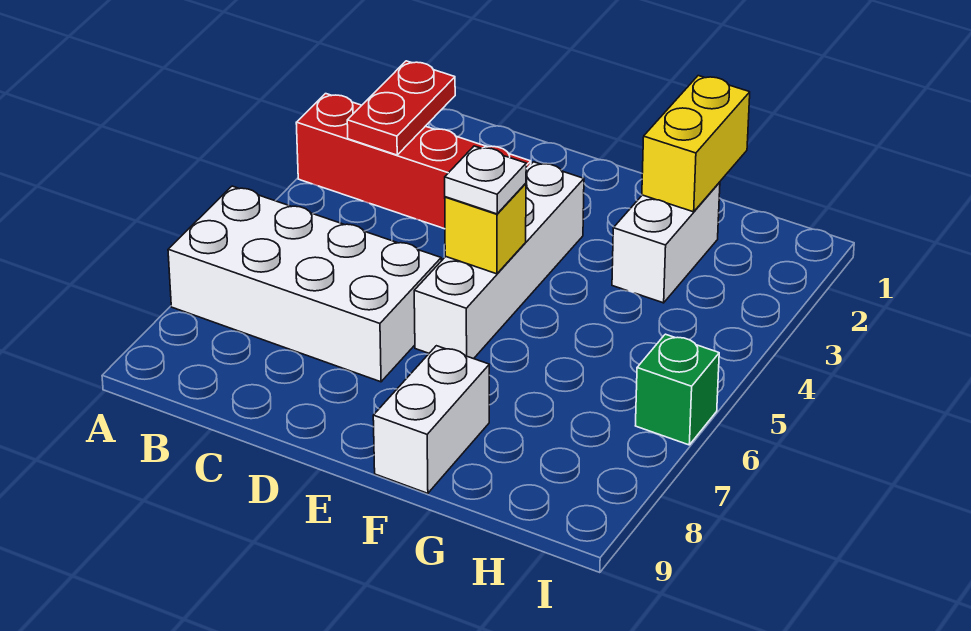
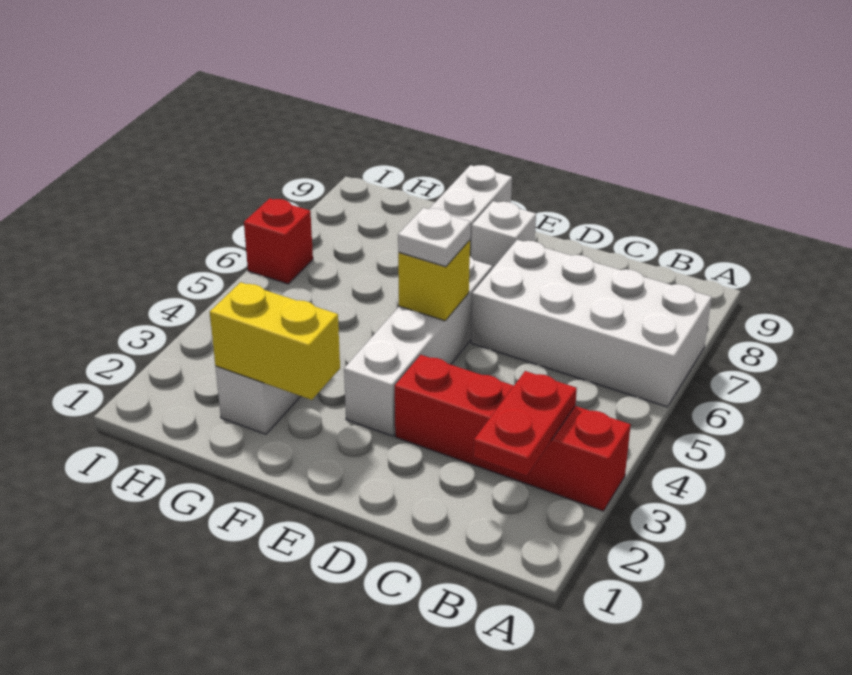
none -> white 1x1 brick [471,201,536,269]
yellow 1x2 brick [642,76,750,212] -> yellow 1x2 brick turned to [209,282,340,400]
green 1x1 brick [636,334,719,445] -> red 1x1 brick [244,198,313,284]

